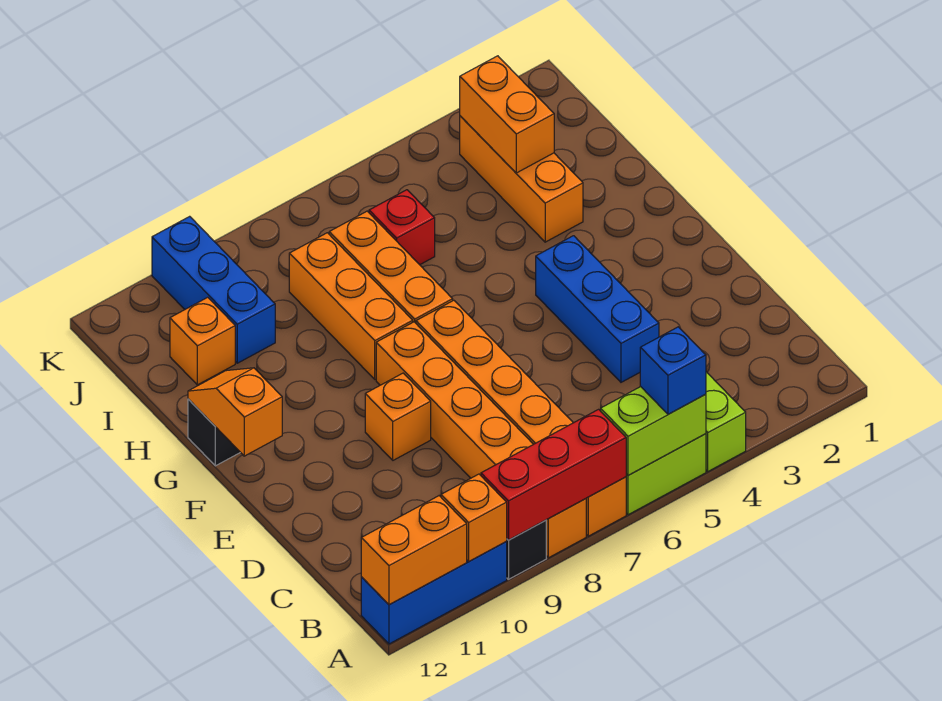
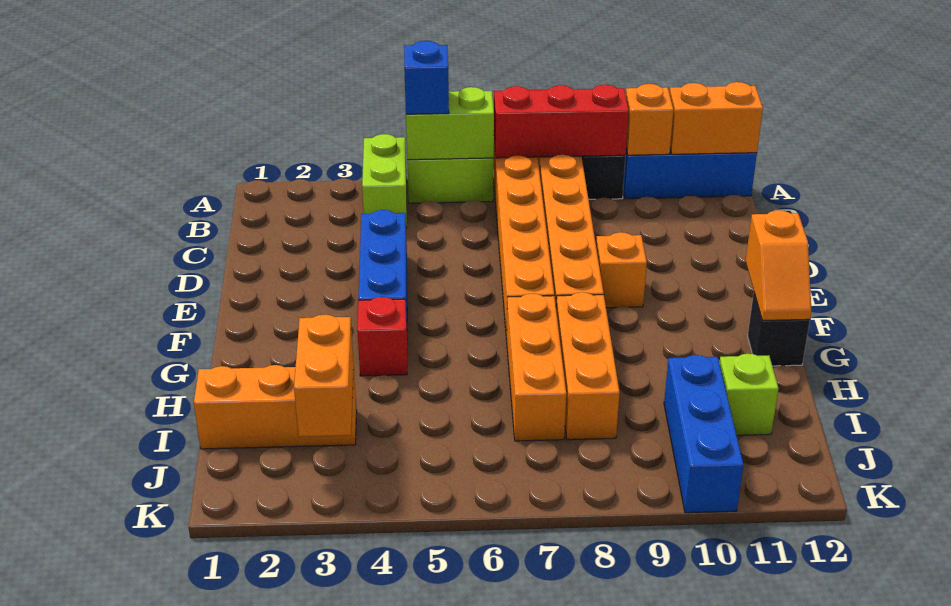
orange 1x3 brick [460,116,583,242] -> orange 1x3 brick turned to [194,365,357,449]
red 1x1 brick [369,190,435,265] -> red 1x1 brick moved to [357,297,407,376]
orange 1x1 brick [170,297,235,385] -> lime 1x1 brick [719,354,779,435]

